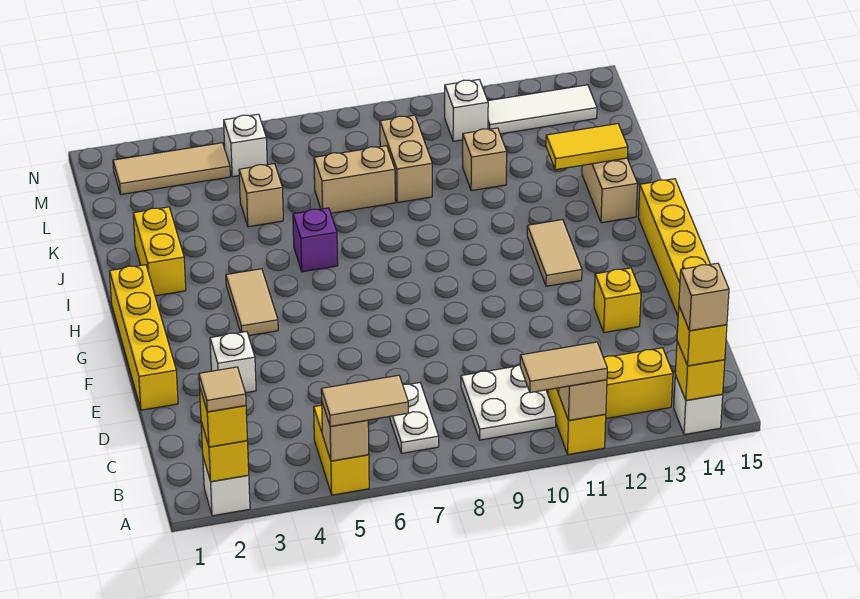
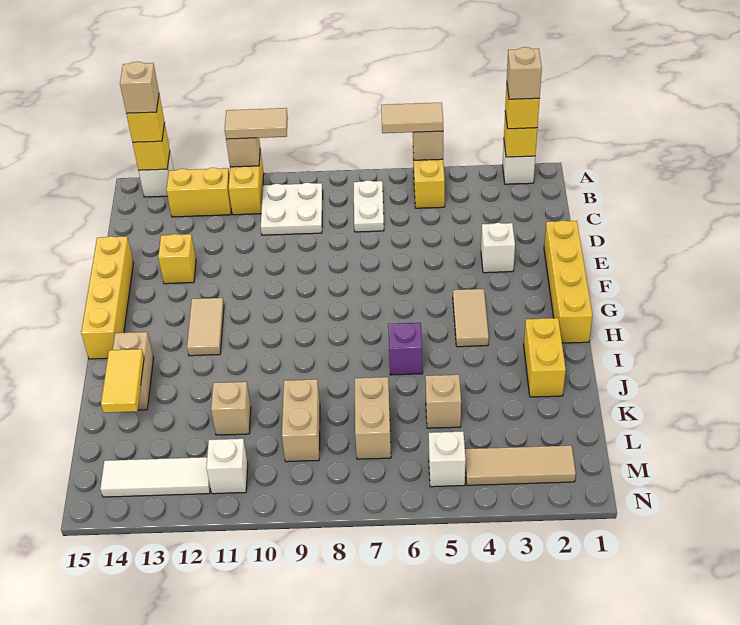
tan 1x1 tile [199,367,246,412] -> tan 1x1 brick [507,47,542,99]
yellow 1x2 tile [546,124,628,170] -> yellow 1x2 tile turned to [101,349,144,413]
tan 1x2 brick [314,146,395,213] -> tan 1x2 brick turned to [355,377,391,459]

